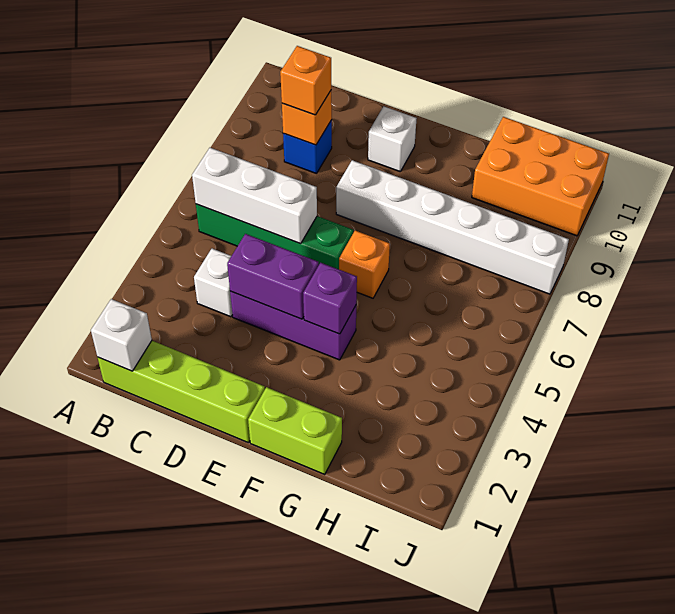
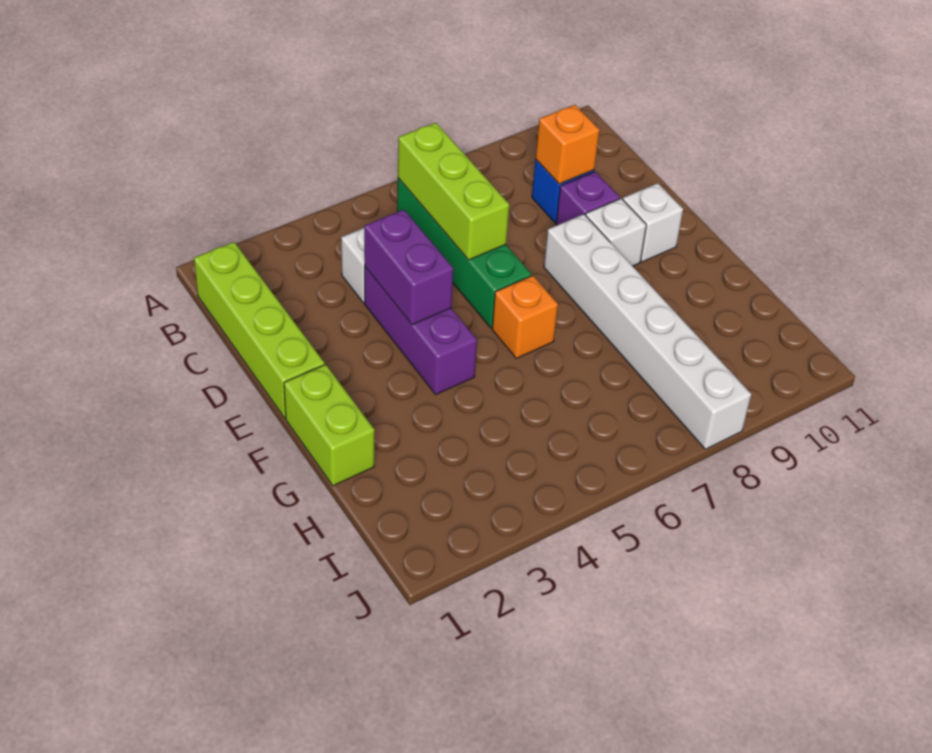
white 1x1 brick [91,299,152,371] -> white 1x1 brick moved to [586,199,646,266]
white 1x3 brick [192,147,317,244] -> lime 1x3 brick [398,123,509,260]
orange 1x1 brick [280,46,331,115] -> none
purple 1x1 brick [303,263,357,334] -> purple 1x1 brick moved to [556,172,620,225]
orange 2x3 brick [472,117,609,236] -> none

